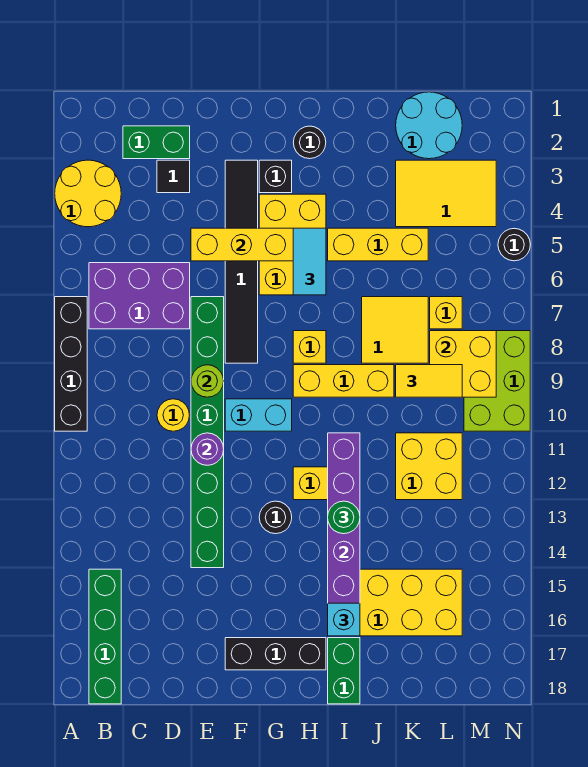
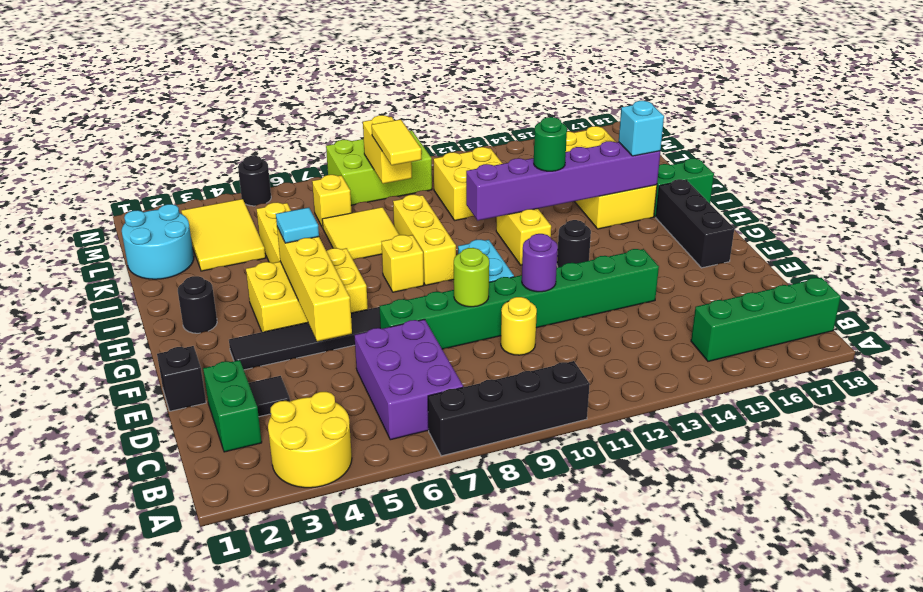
black 1x1 brick [259,160,292,193] -> black 1x1 brick moved to [157,346,206,411]
cyan 1x2 tile [293,228,326,295] -> cyan 1x1 tile [276,208,319,243]
yellow 2x2 brick [430,331,496,397] -> yellow 1x2 brick [363,115,412,184]

